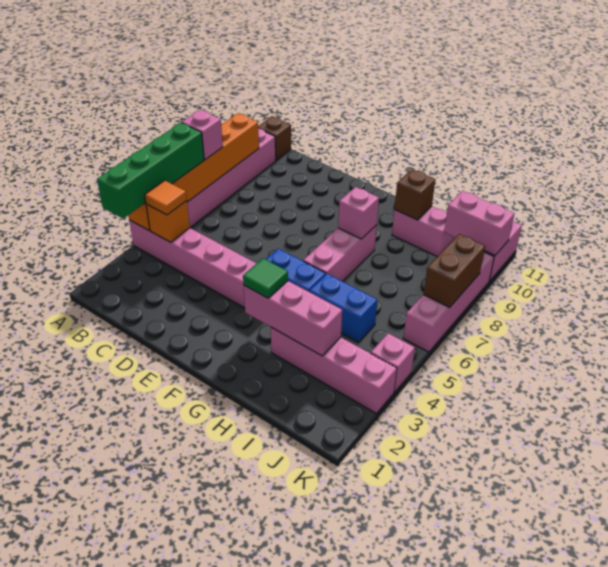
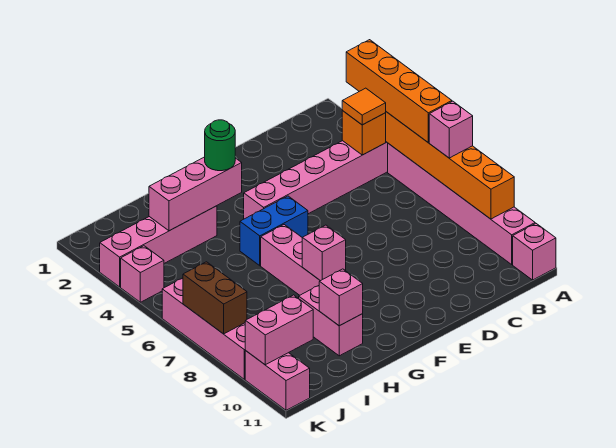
green 1x4 brick [97,123,204,218] -> orange 1x4 brick [346,40,452,143]
brown 1x1 brick [258,117,291,161] -> pink 1x1 brick [513,223,556,280]
green 1x1 tile [243,258,288,298] -> green 1x1 round brick [205,120,235,171]
blue 1x2 brick [310,274,377,342] -> none
pink 1x2 brick [392,206,453,257] -> pink 1x2 brick turned to [299,286,363,356]
brown 1x1 brick [395,169,436,220] -> pink 1x1 brick [319,269,363,326]

